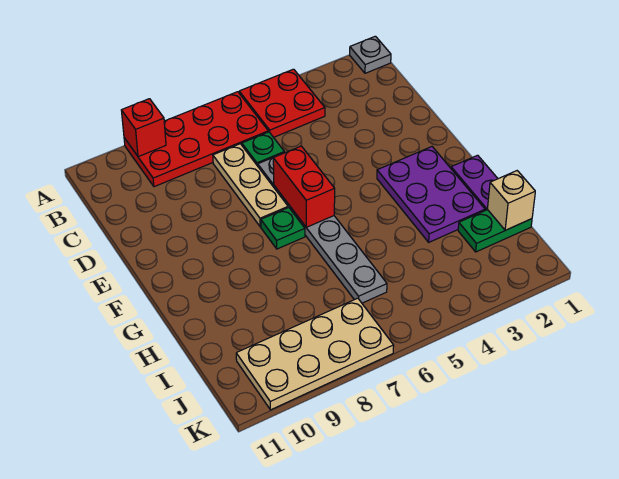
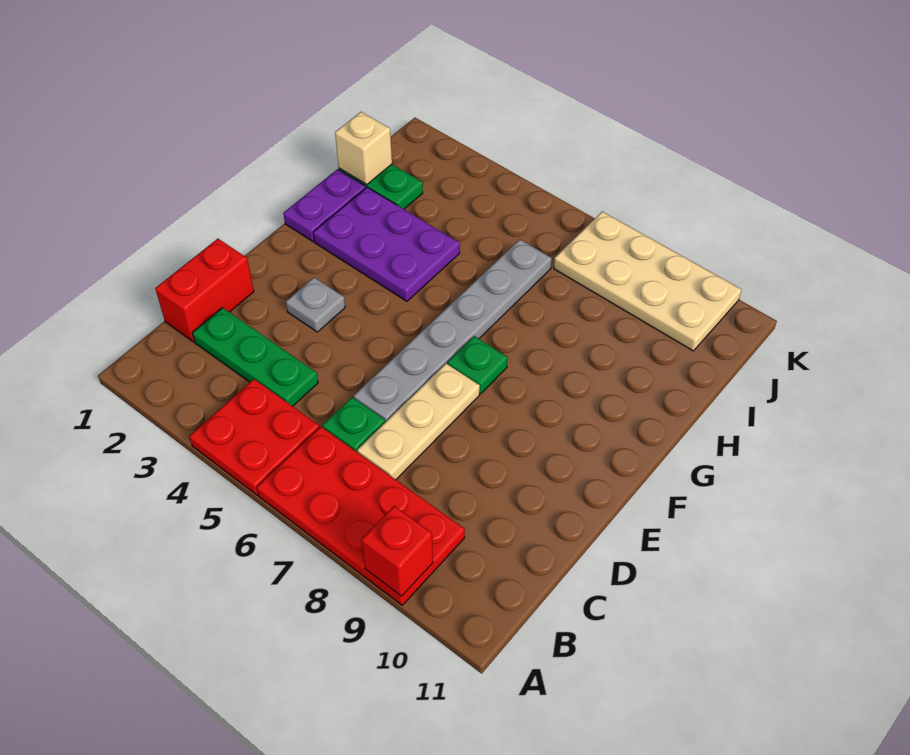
grey 1x1 plate [350,36,391,73] -> grey 1x1 plate moved to [286,278,345,332]
none -> green 1x3 plate [192,308,318,406]
red 1x2 brick [273,146,335,227] -> red 1x2 brick moved to [155,239,254,342]
purple 2x3 plate [377,147,485,242] -> purple 2x3 plate turned to [313,187,460,301]

